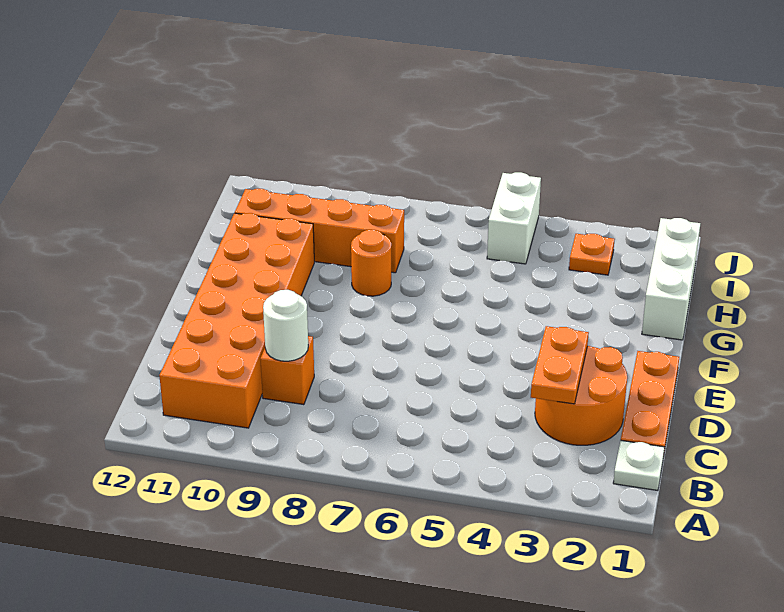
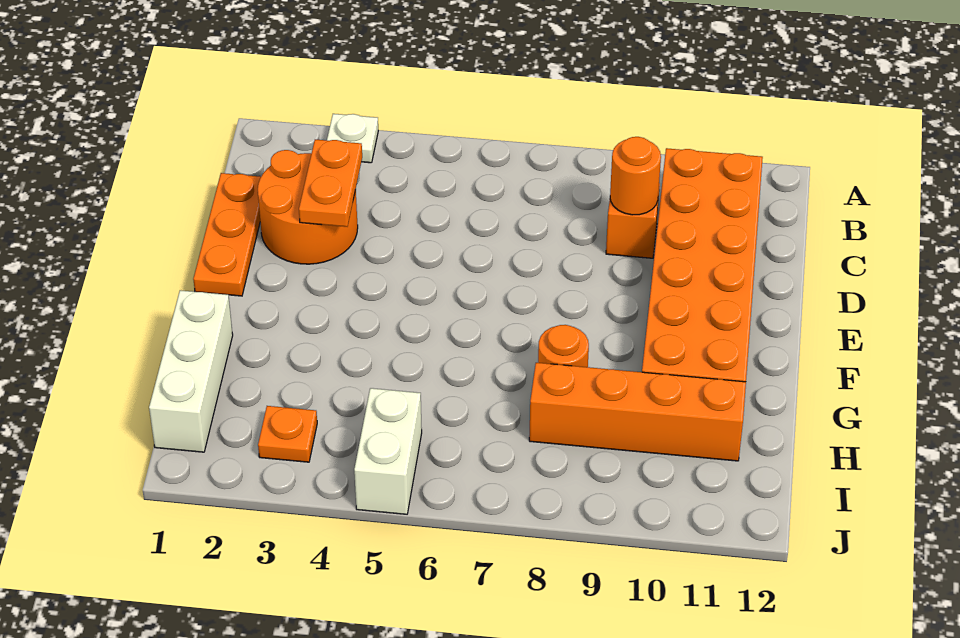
white 1x1 plate [613,440,665,491] -> white 1x1 plate moved to [327,114,378,163]
white 1x1 round brick [263,290,308,361] -> orange 1x1 round brick [610,137,661,215]

